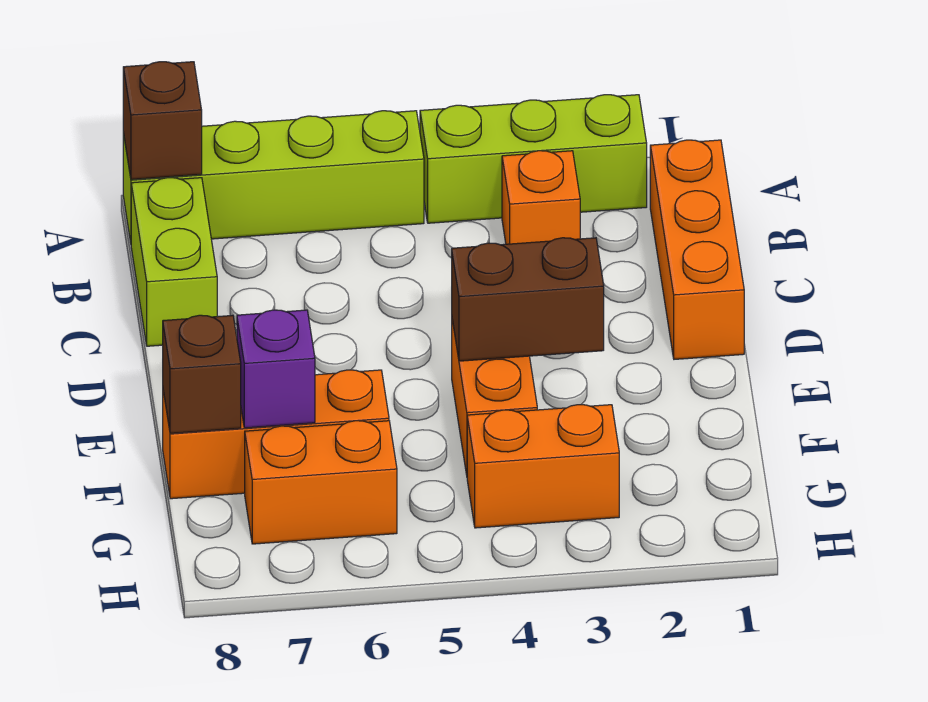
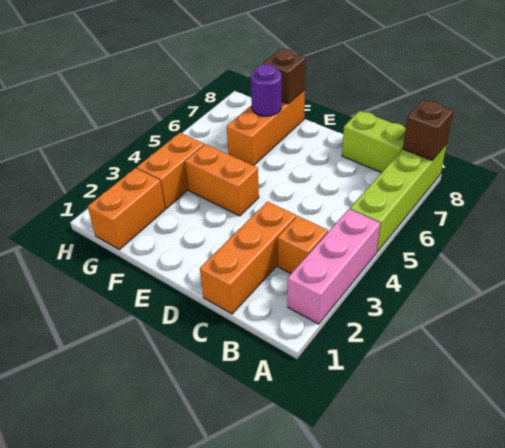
lime 1x3 brick [420,95,647,223] -> pink 1x3 brick [288,209,380,324]
orange 1x3 brick [650,140,744,359] -> orange 1x3 brick turned to [200,202,296,314]
brown 1x2 brick [452,238,604,361] -> none
purple 1x1 brick [237,310,315,428] -> purple 1x1 round brick [250,64,282,116]
orange 1x2 brick [245,421,397,544] -> orange 1x2 brick moved to [88,168,165,250]

